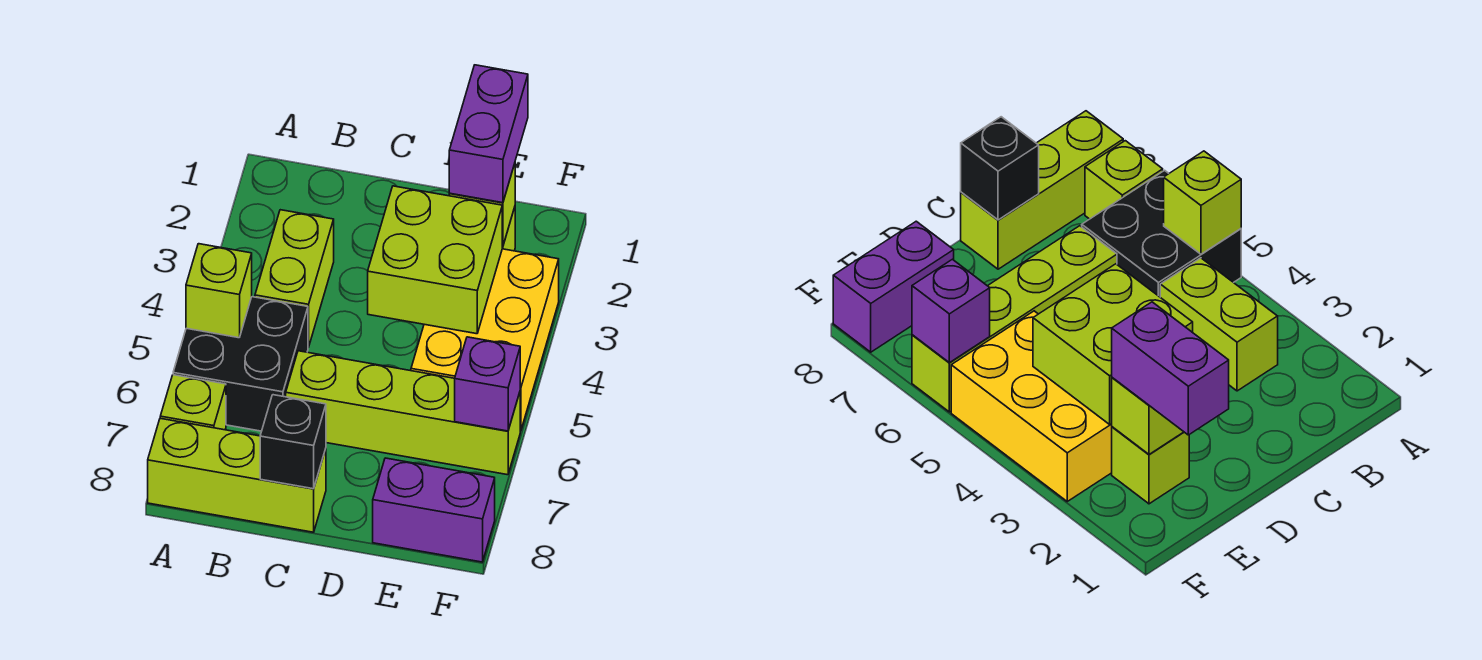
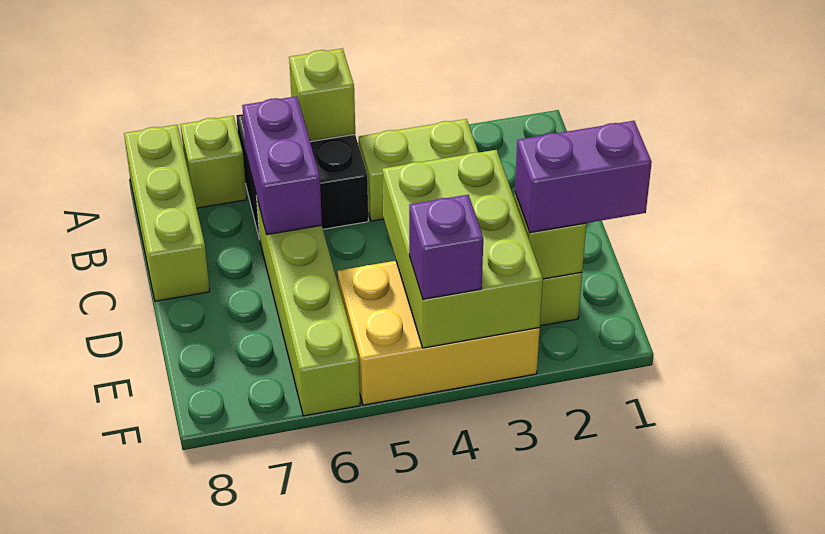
black 1x1 brick [260,395,326,489] -> none
lime 2x2 brick [368,186,503,334] -> lime 2x3 brick [382,150,543,348]
purple 1x2 brick [373,458,495,562] -> purple 1x2 brick moved to [242,96,322,235]
purple 1x1 brick [455,337,520,431] -> purple 1x1 brick moved to [409,195,483,299]

